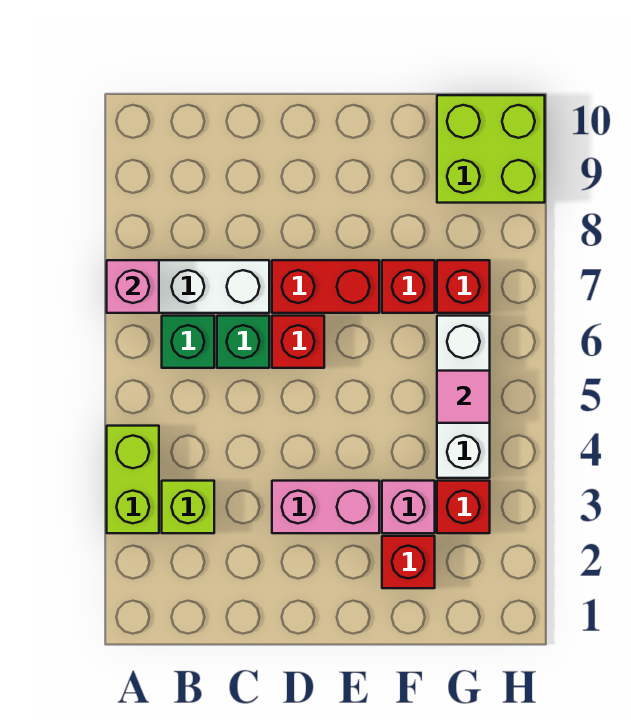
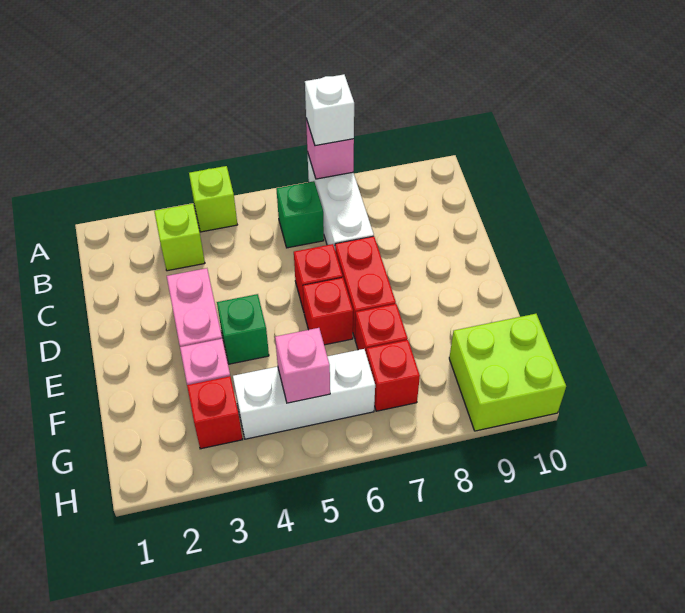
lime 1x2 brick [107,426,159,533] -> lime 1x1 brick [189,166,237,232]
none -> white 1x1 brick [305,74,354,146]
green 1x1 brick [217,316,269,368] -> green 1x1 brick moved to [217,294,269,364]
red 1x1 brick [382,536,435,588] -> red 1x1 brick moved to [303,278,353,345]
pink 1x1 tile [437,371,490,423] -> pink 1x1 brick [275,328,330,403]

